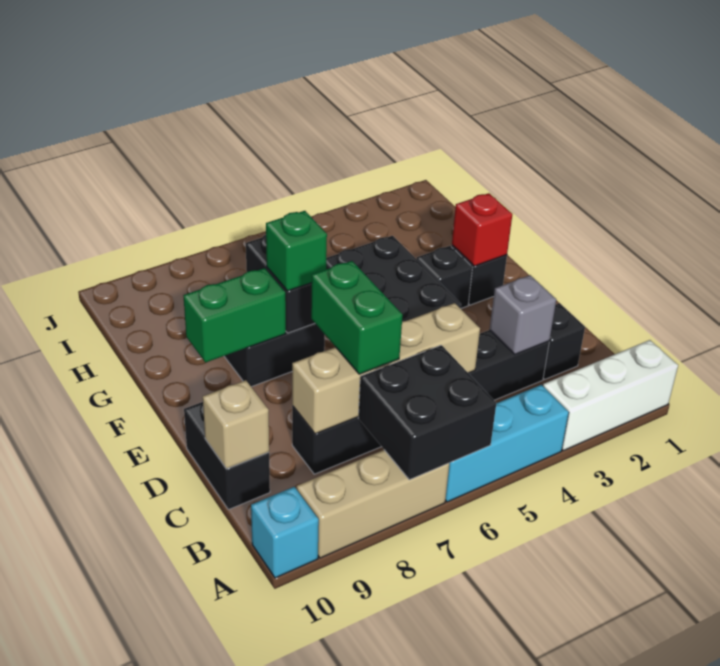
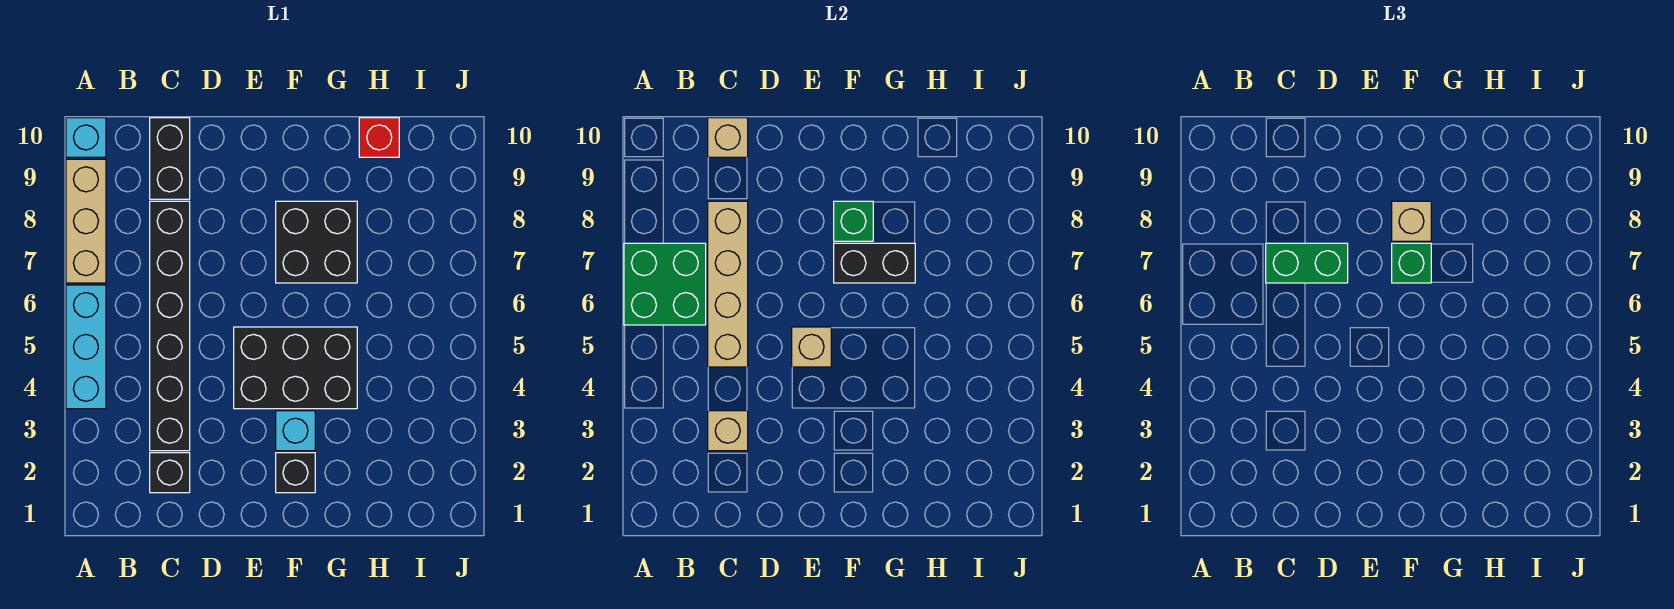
white 1x3 brick [543,340,678,451] -> none
black 2x2 brick [358,345,496,480] -> green 2x2 brick [624,243,706,325]
grey 1x1 brick [490,275,556,354] -> tan 1x1 brick [708,411,748,451]
black 1x2 brick [184,402,270,510] -> black 1x2 brick turned to [150,118,190,199]
none -> tan 1x1 brick [792,327,831,367]
red 1x1 brick [452,193,512,266] -> red 1x1 brick moved to [359,118,399,157]
black 1x1 brick [417,246,472,308] -> cyan 1x1 brick [276,411,315,451]
green 1x2 brick [183,268,286,363] -> green 1x1 brick [834,201,873,241]
none -> tan 1x1 brick [1392,201,1431,241]

